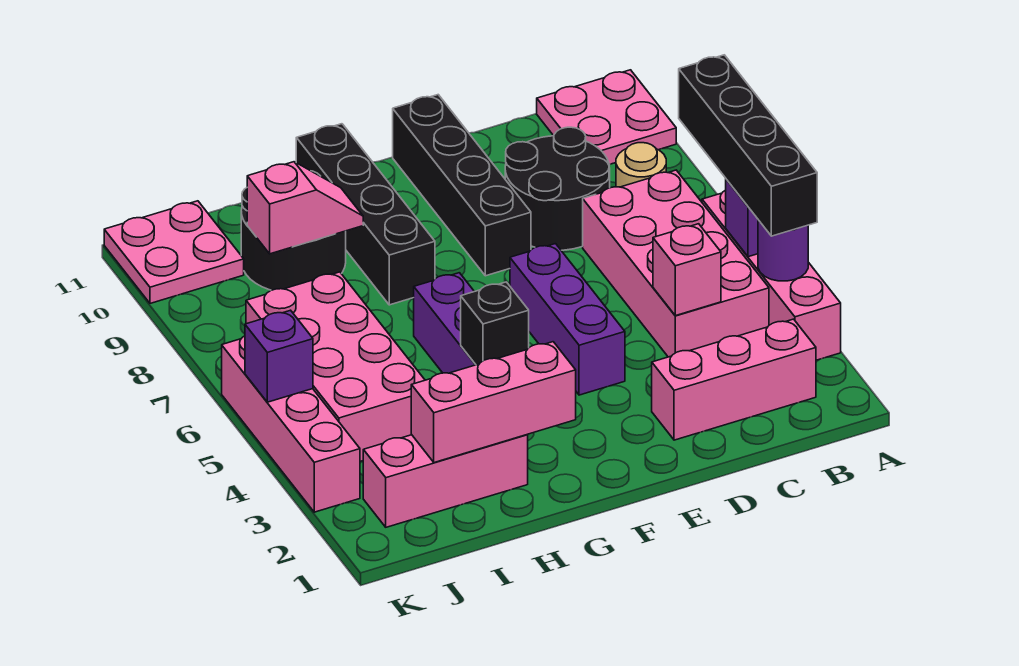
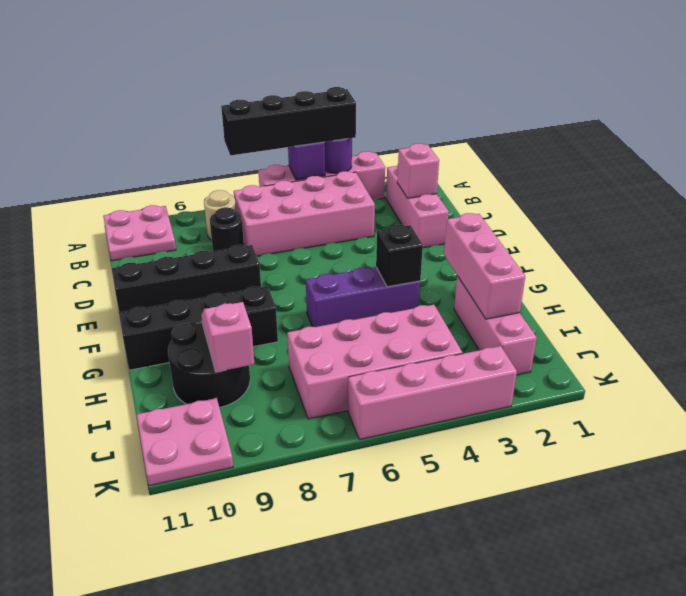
pink 1x1 brick [653,224,721,316] -> pink 1x1 brick moved to [397,144,439,198]
black 2x2 round brick [505,127,610,250] -> black 1x1 round brick [210,207,244,251]
purple 1x3 brick [510,244,625,395] -> none
purple 1x1 brick [245,310,313,402] -> none

